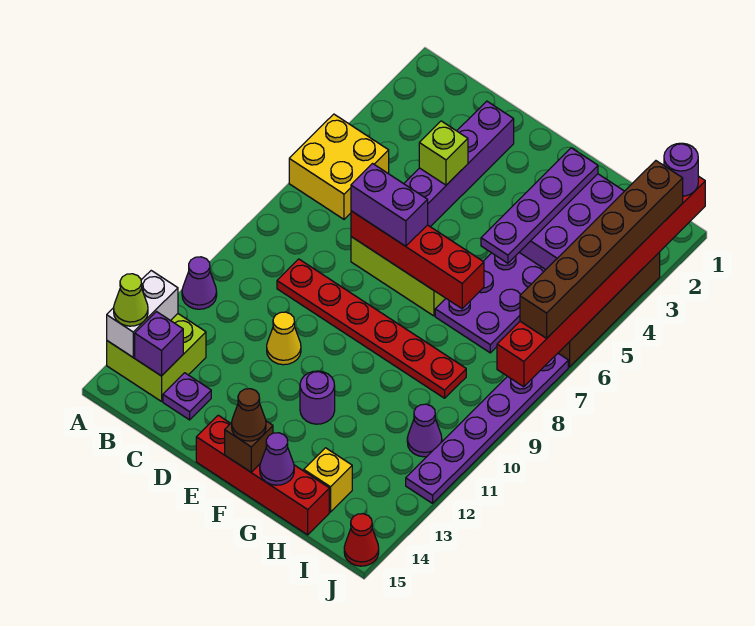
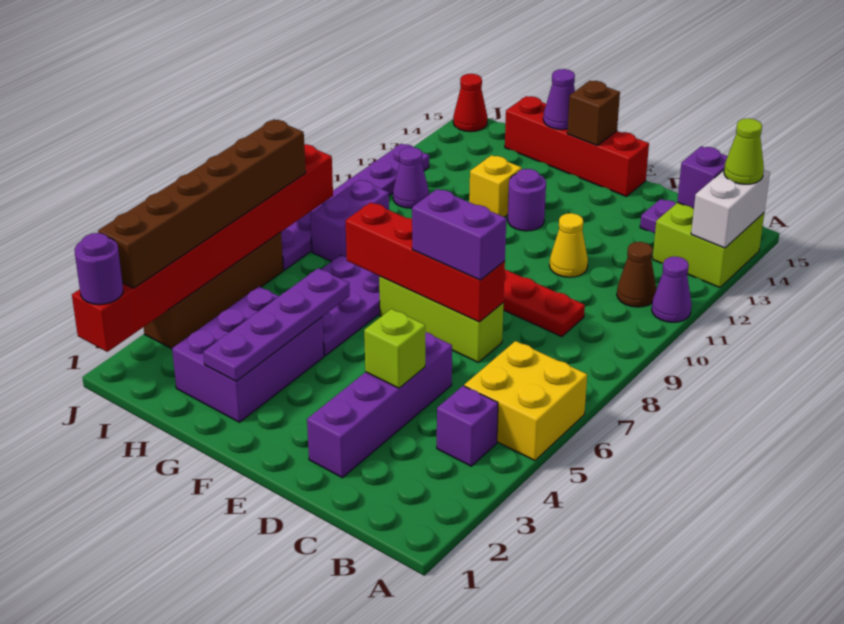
none -> purple 1x1 brick [437,386,498,466]
brown 1x1 cone [232,389,266,441] -> brown 1x1 cone moved to [617,242,656,307]
yellow 1x1 brick [304,448,352,512] -> yellow 1x1 brick moved to [469,155,521,217]
none -> purple 1x2 brick [310,180,389,262]

